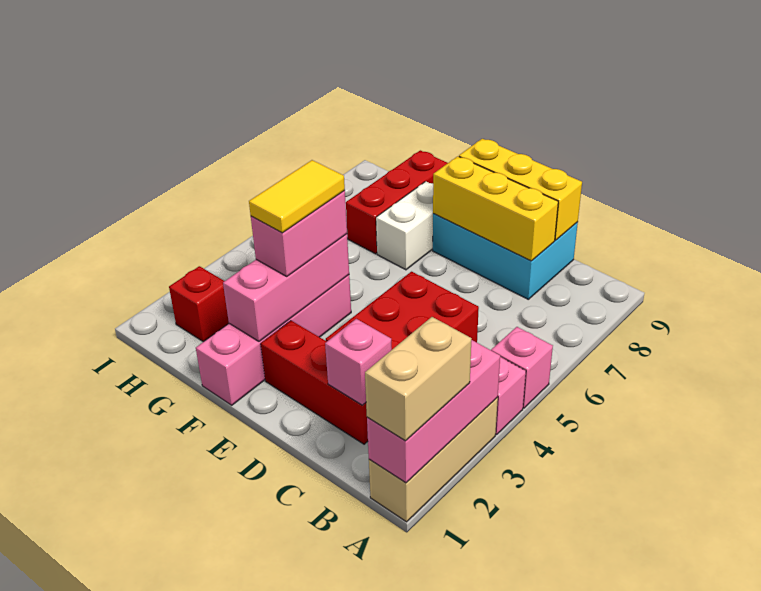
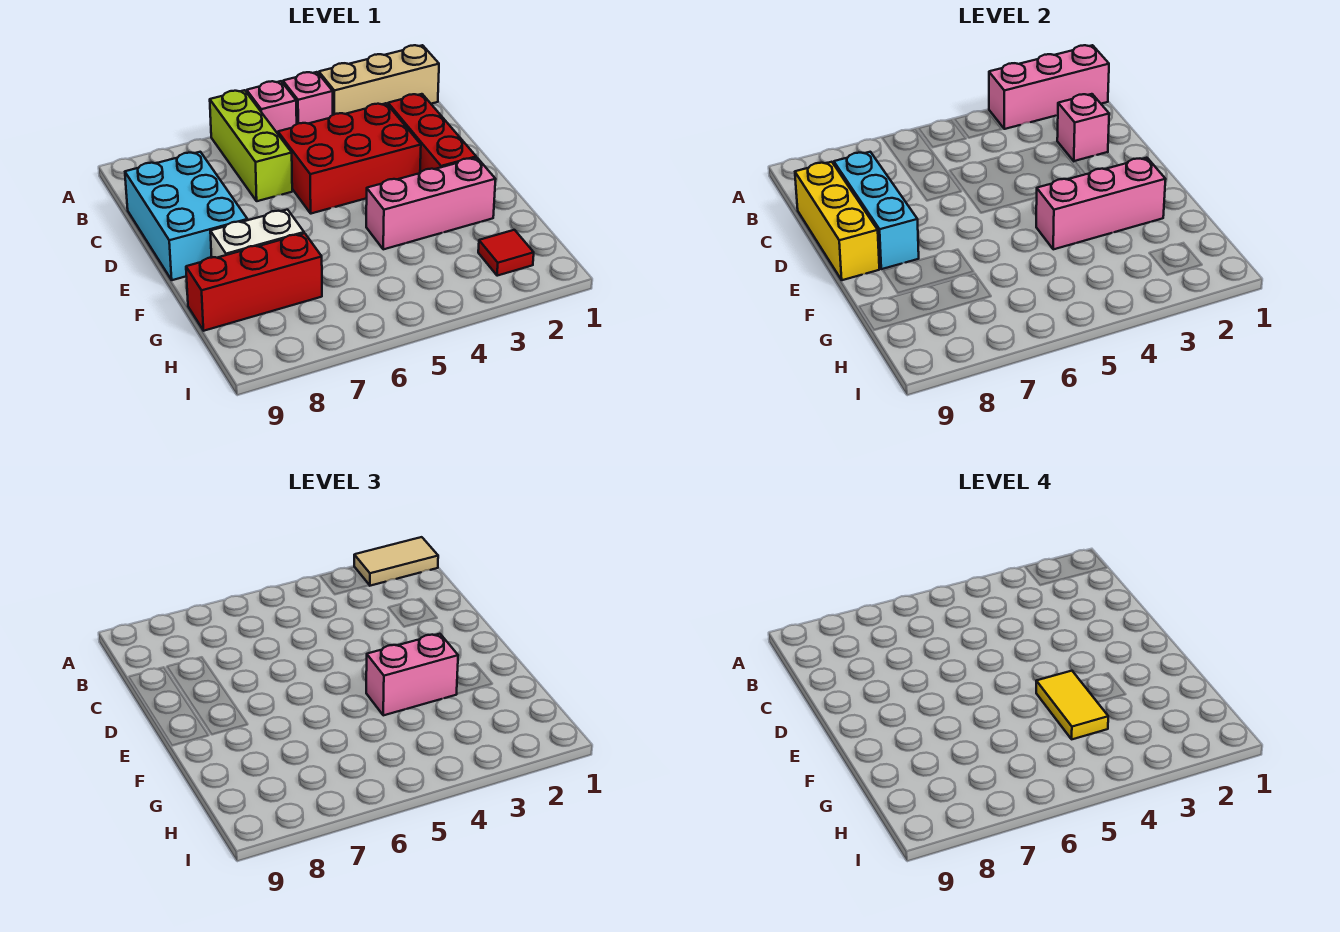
tan 1x2 brick [365,317,472,441] -> tan 1x2 tile [354,537,438,586]
none -> lime 1x3 brick [210,90,292,201]
yellow 1x3 brick [433,156,558,261] -> cyan 1x3 brick [834,152,919,269]
pink 1x4 brick [196,275,351,405] -> pink 1x3 brick [366,158,496,249]
yellow 1x2 tile [249,160,345,233] -> yellow 1x2 tile turned to [1036,671,1108,739]
red 1x1 brick [169,266,229,342] -> red 1x1 tile [478,230,534,276]

